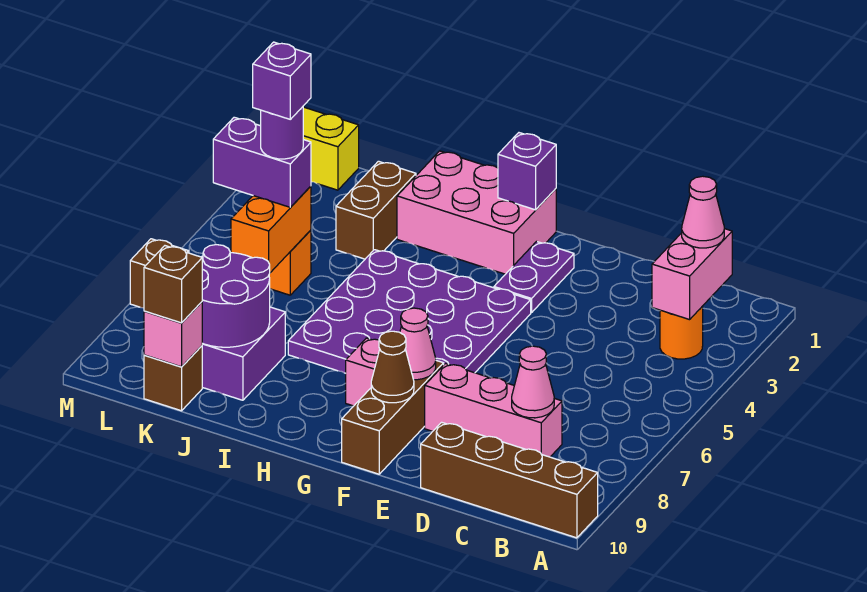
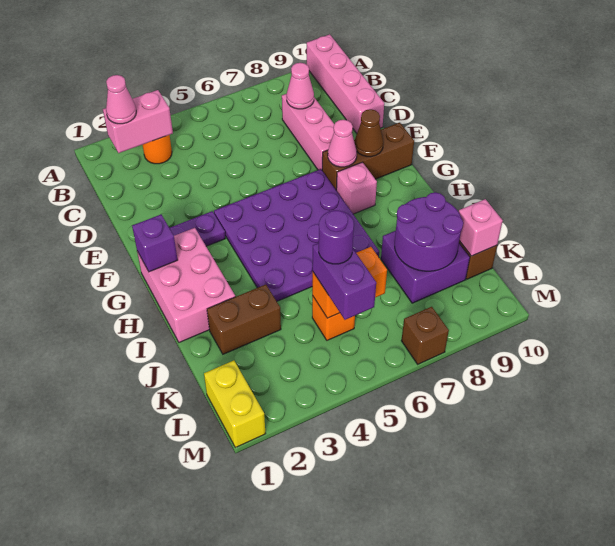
brown 1x4 brick [421,422,598,538] -> pink 1x4 brick [307,34,384,133]
purple 1x1 brick [253,42,311,119] -> none
brown 1x1 brick [144,246,202,323] -> none

